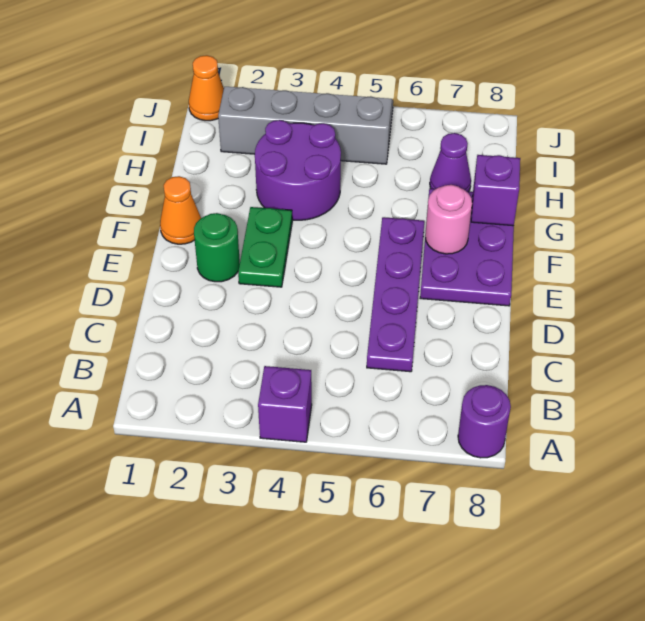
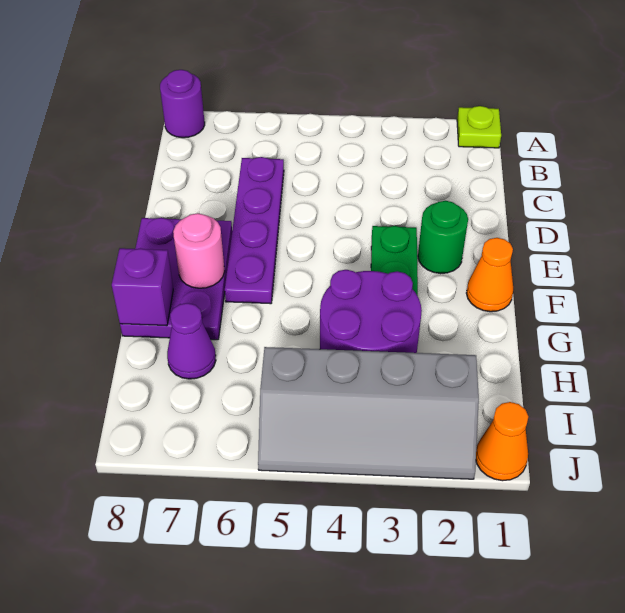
none -> lime 1x1 plate [457,106,501,148]
purple 1x1 brick [258,366,312,442] -> none

